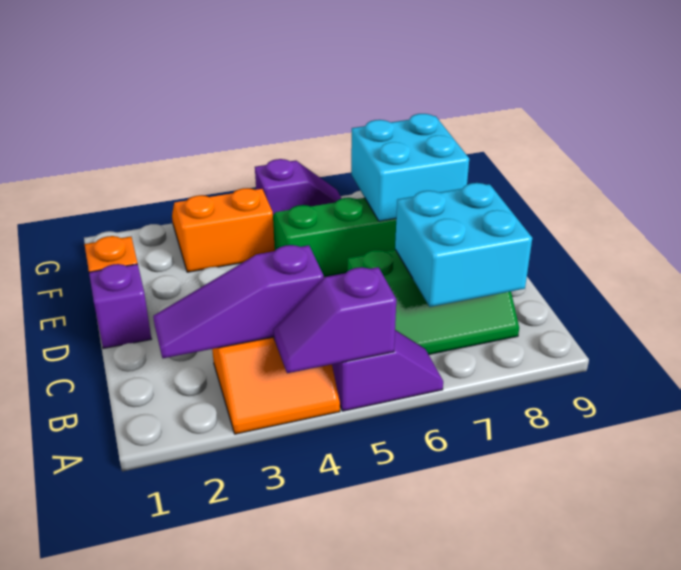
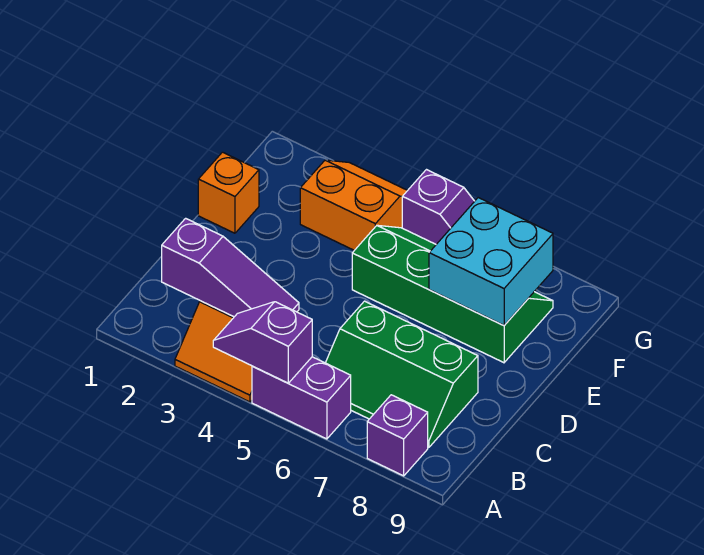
purple 1x2 slope [332,330,443,411] -> purple 1x2 brick [252,357,351,439]
purple 1x3 slope [153,245,324,358] -> purple 1x3 slope turned to [162,218,299,317]
cyan 2x2 brick [395,183,532,307] -> none
purple 1x1 brick [89,264,151,349] -> purple 1x1 brick moved to [367,395,428,476]

